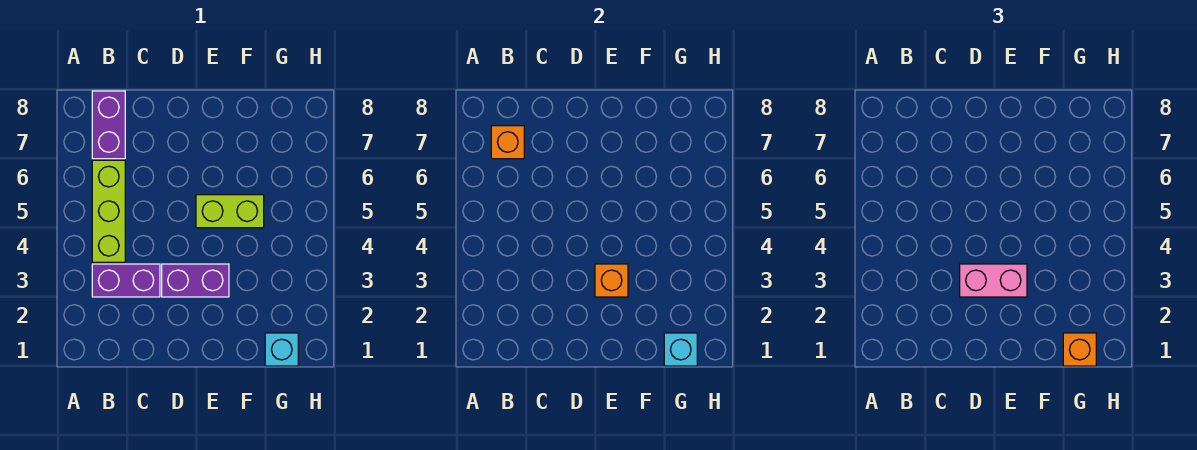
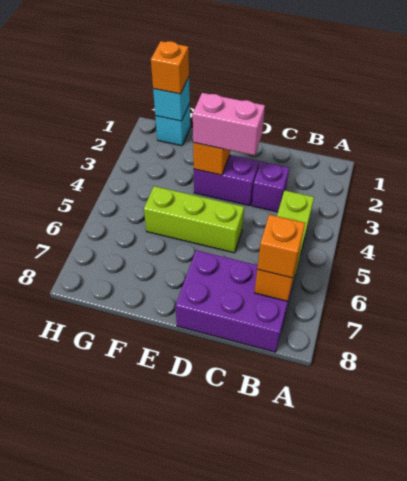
purple 1x2 brick [92,264,160,297] -> purple 1x1 brick [252,161,289,212]
purple 1x2 brick [92,91,125,159] -> purple 2x3 brick [175,250,293,352]
none -> orange 1x1 brick [257,215,305,278]
lime 1x2 brick [196,195,264,228] -> lime 1x3 brick [144,186,244,253]

